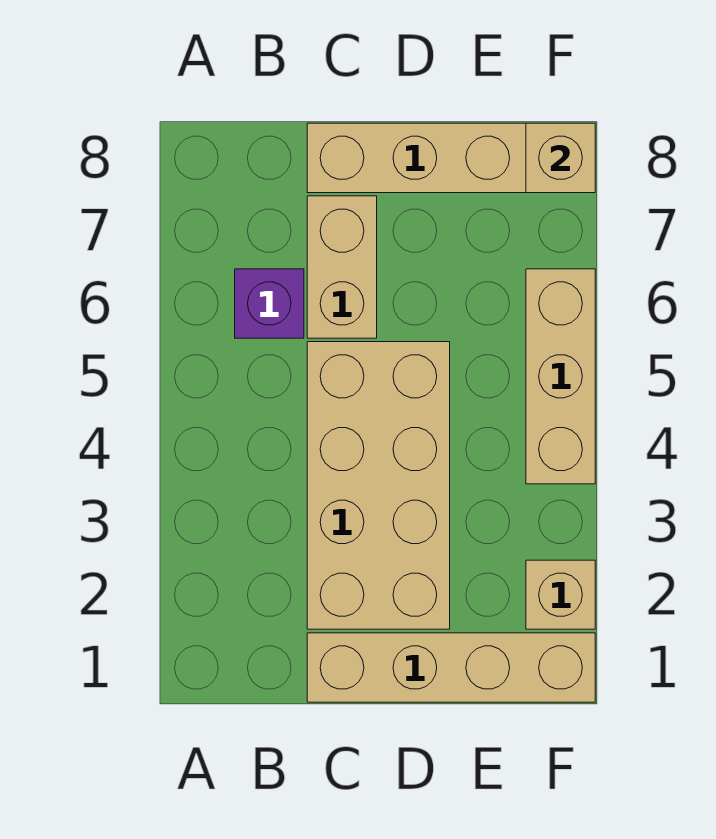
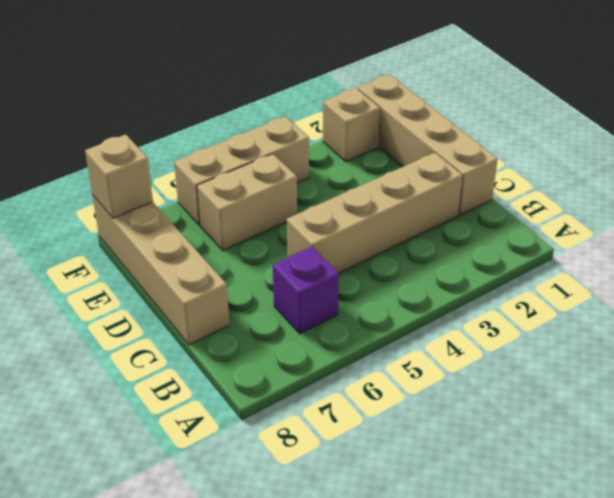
tan 2x4 brick [307,342,450,629] -> tan 1x4 brick [287,153,463,273]
tan 1x2 brick [307,196,377,338] -> tan 1x2 brick moved to [197,154,297,250]

